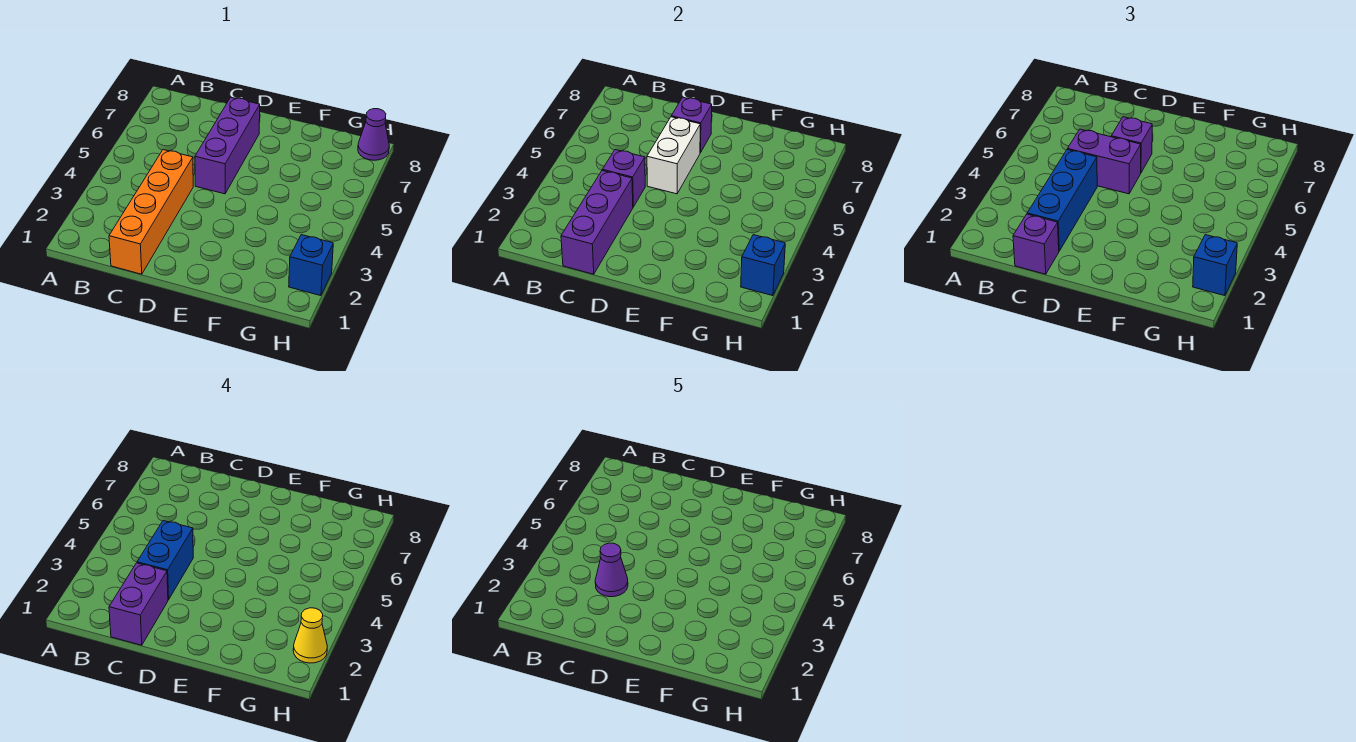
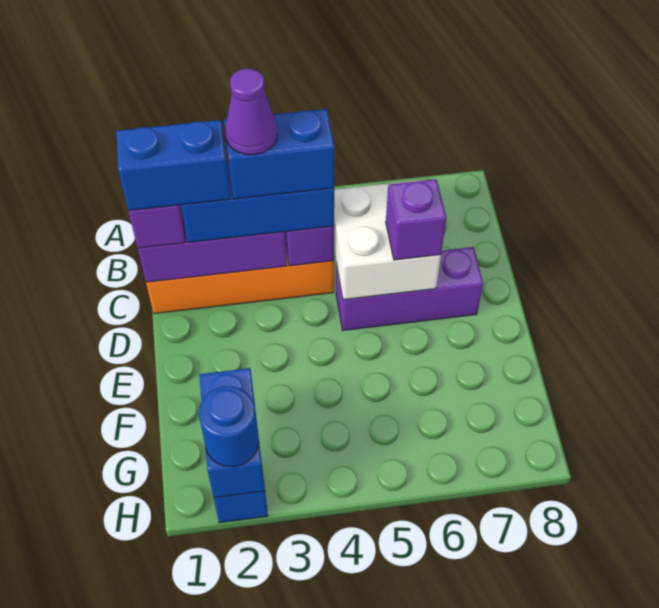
purple 1x2 brick [109,563,168,645] -> blue 1x2 brick [116,120,231,211]
purple 1x2 brick [1068,129,1141,194] -> none
white 1x2 brick [647,117,700,194] -> white 2x2 brick [334,180,441,300]
purple 1x1 brick [671,97,712,153] -> none
blue 1x1 brick [741,235,785,296] -> blue 1x2 brick [199,368,265,498]
blue 1x1 brick [1193,235,1237,296] -> blue 1x1 round brick [199,386,259,467]
yellow 1x1 cone [293,608,327,663] -> none
purple 1x1 cone [358,109,389,160] -> none

